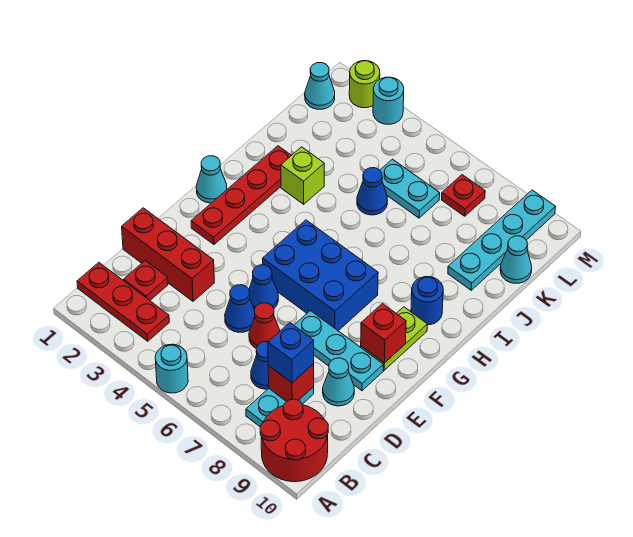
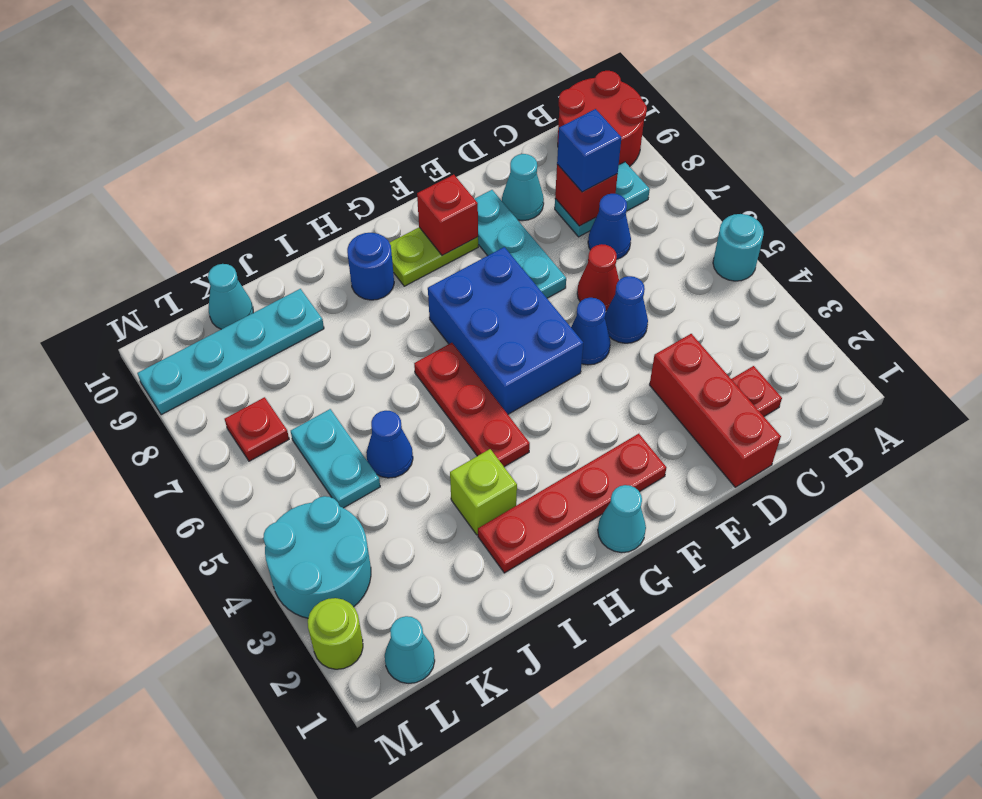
red 1x3 plate [77,263,169,341] -> red 1x3 plate moved to [414,343,530,467]
cyan 1x1 round brick [373,77,404,124] -> cyan 2x2 round brick [263,496,371,618]

